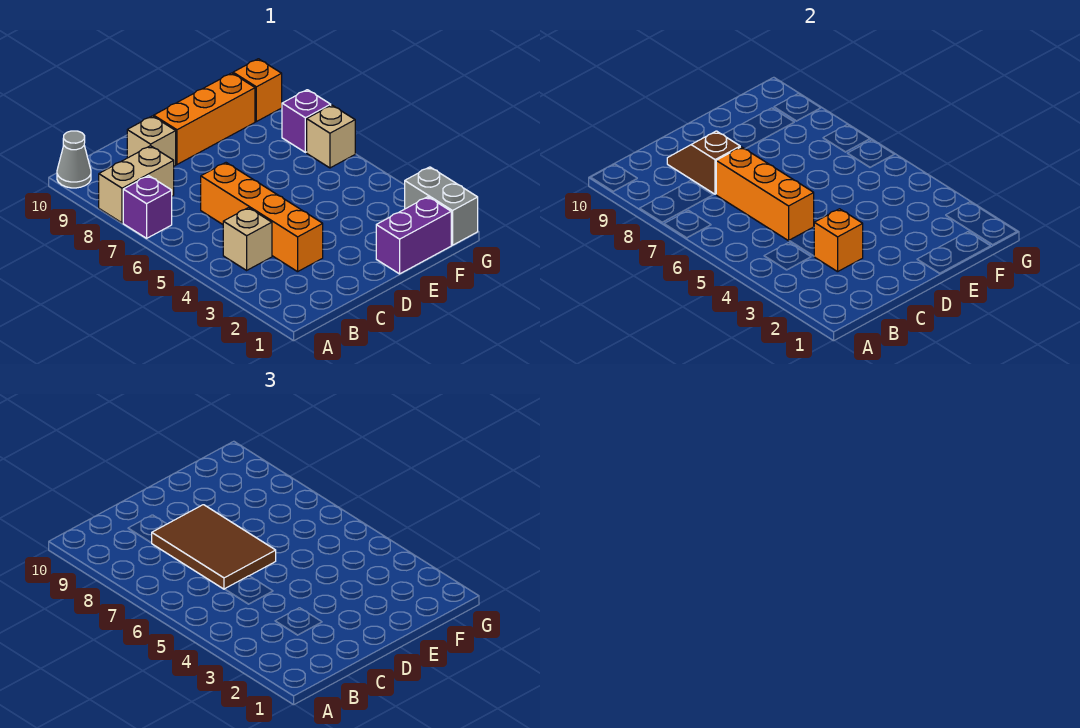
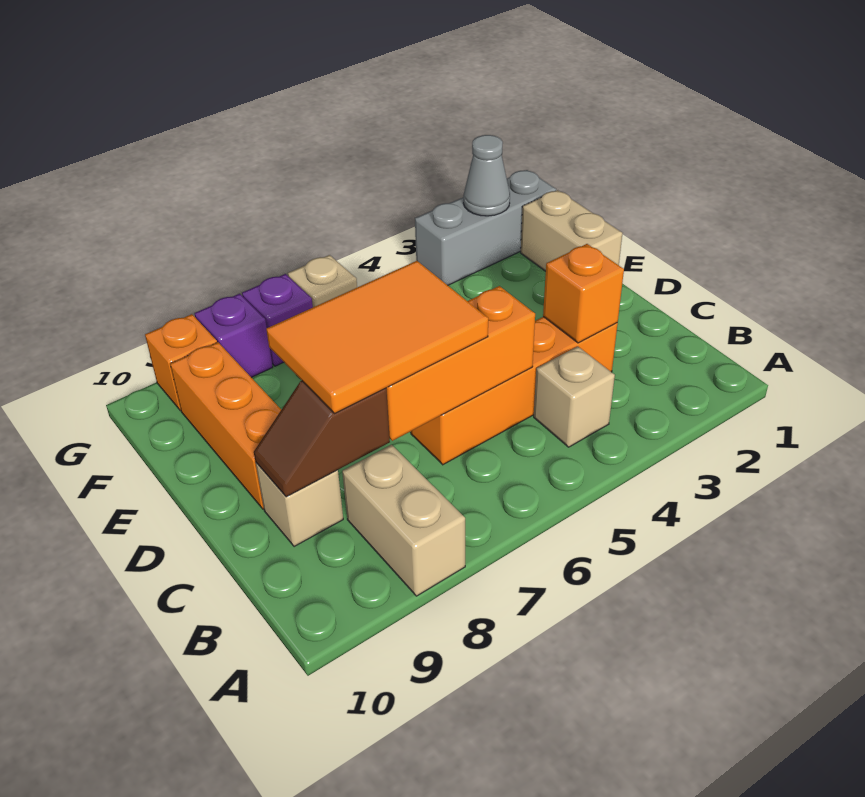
purple 1x1 brick [123,176,172,238] -> purple 1x1 brick moved to [195,294,273,378]
grey 1x1 cone [57,131,91,188] -> grey 1x1 cone moved to [463,135,510,216]
brown 2x3 tile [152,505,276,589] -> orange 2x3 tile [266,261,488,414]
purple 1x2 brick [376,197,451,274] -> tan 1x2 brick [521,190,622,271]
grey 1x2 brick [405,167,478,245] -> grey 1x3 brick [415,170,556,285]

